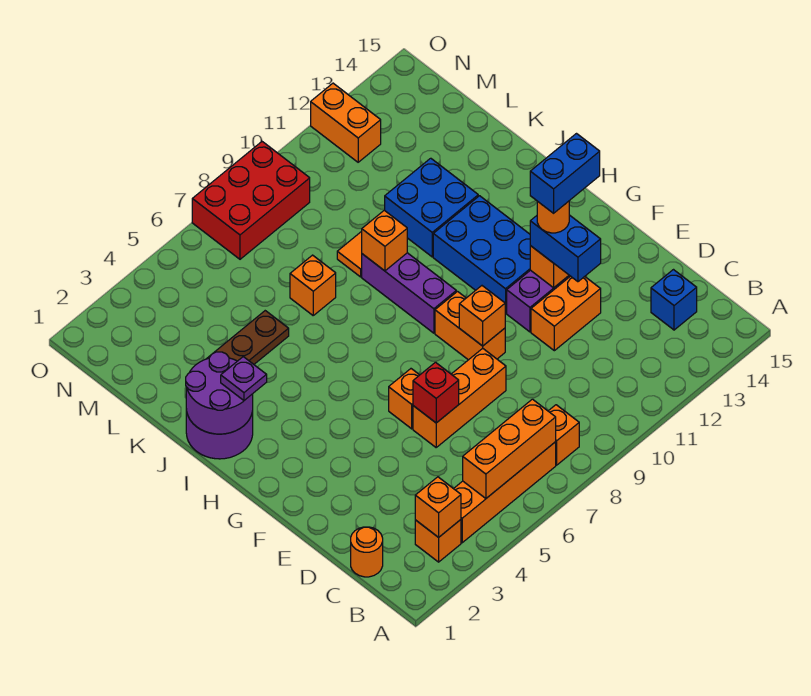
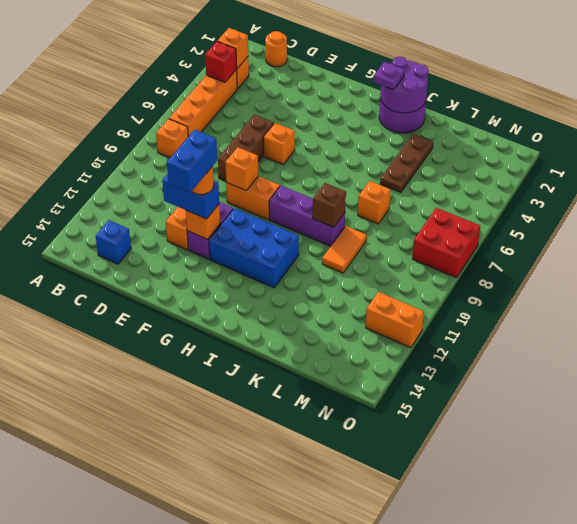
orange 1x3 brick [463,399,556,498] -> none
orange 1x3 brick [413,348,506,447] -> brown 1x3 brick [218,114,274,181]
red 1x1 brick [413,362,459,423] -> red 1x1 brick moved to [205,42,237,82]
orange 1x1 brick [362,210,407,271] -> brown 1x1 brick [313,183,346,227]
blue 2x2 brick [385,158,478,257] -> none
red 2x3 brick [192,142,310,259] -> red 2x2 brick [413,208,480,278]

